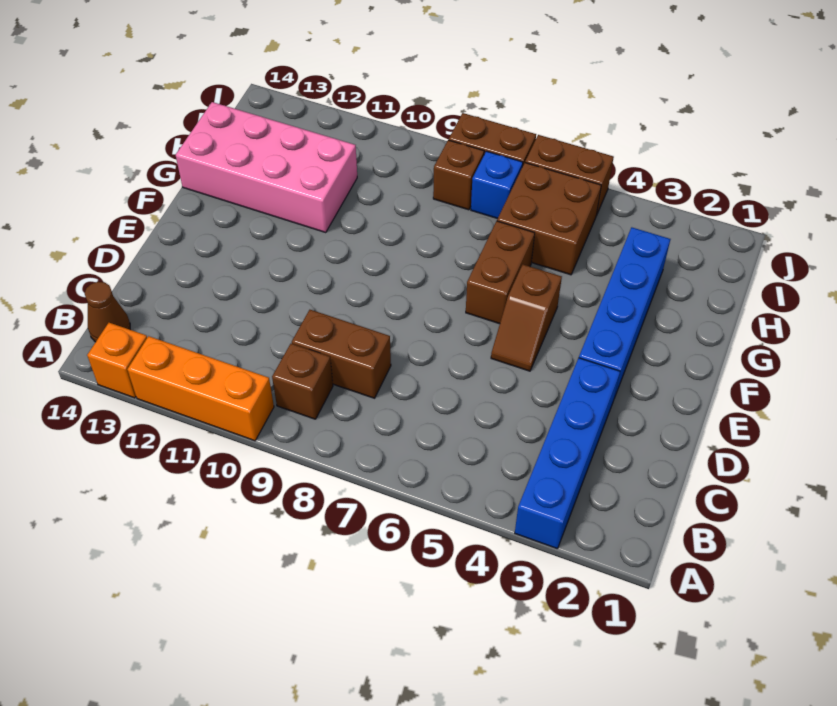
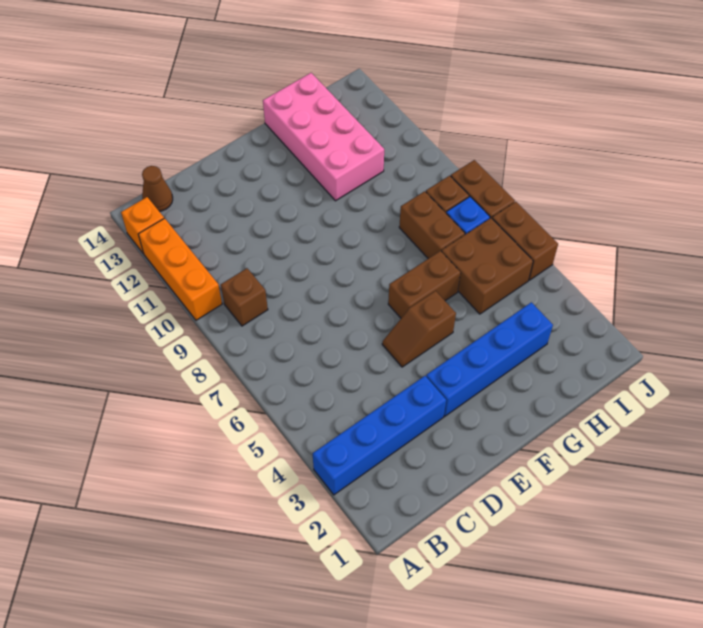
brown 1x2 brick [292,310,391,398] -> brown 1x2 brick moved to [399,191,465,259]

